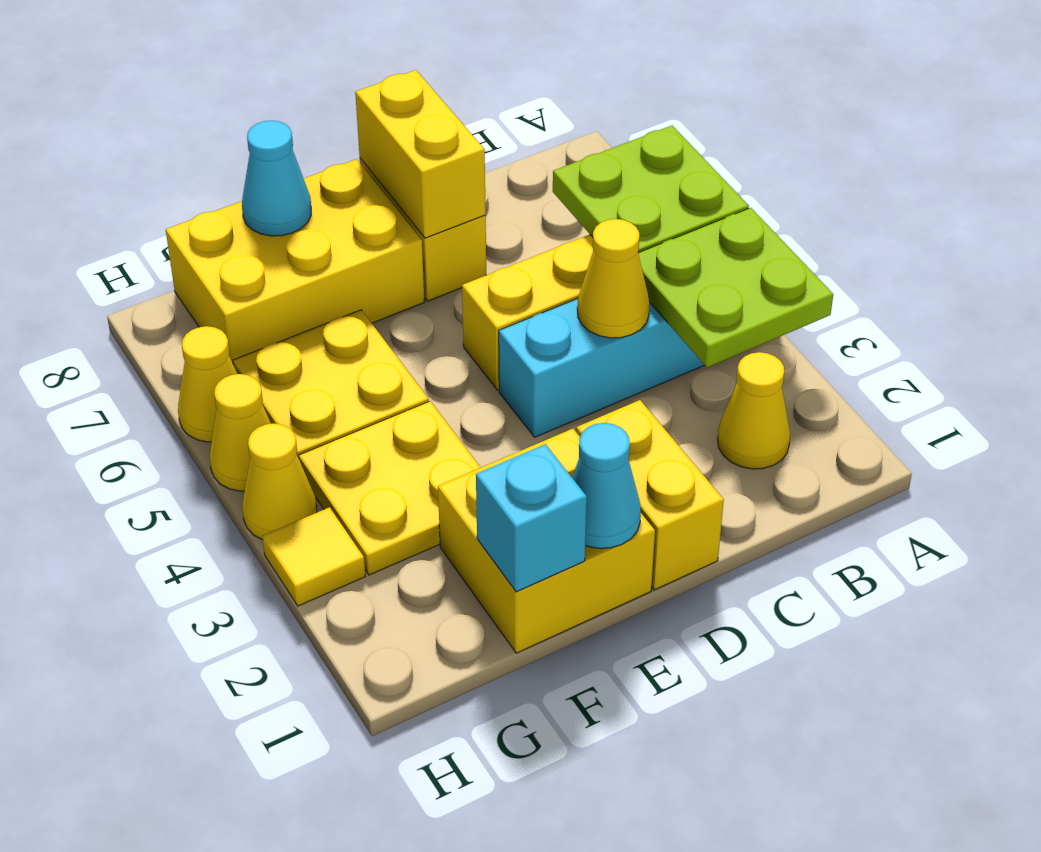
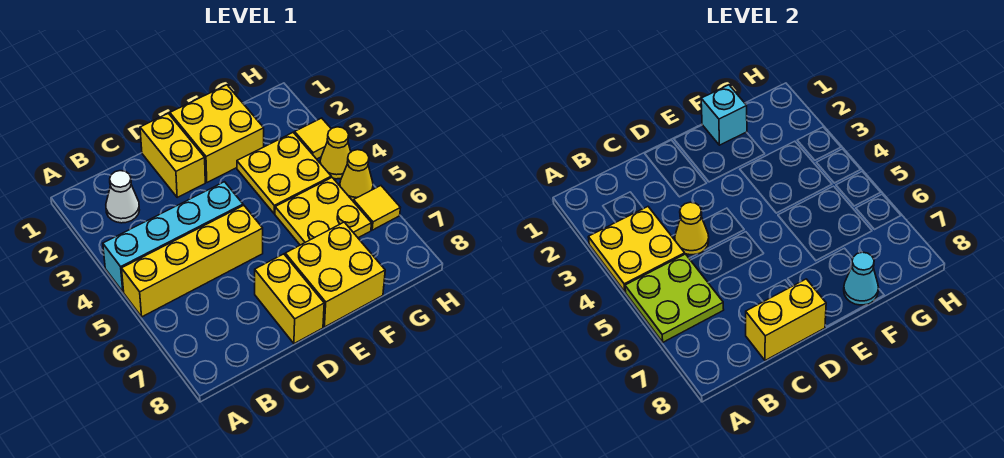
lime 2x2 plate [638,208,833,367] -> yellow 2x2 plate [588,207,685,292]
yellow 1x1 cone [717,352,790,469] -> white 1x1 cone [106,171,139,223]
yellow 1x2 brick [355,70,486,238] -> yellow 1x2 brick turned to [746,279,826,361]
cyan 1x1 cone [572,423,641,548] -> none
yellow 2x3 brick [166,159,424,363] -> yellow 2x2 brick [285,222,385,327]
yellow 1x1 cone [178,326,237,442] -> yellow 1x1 tile [353,186,400,230]

